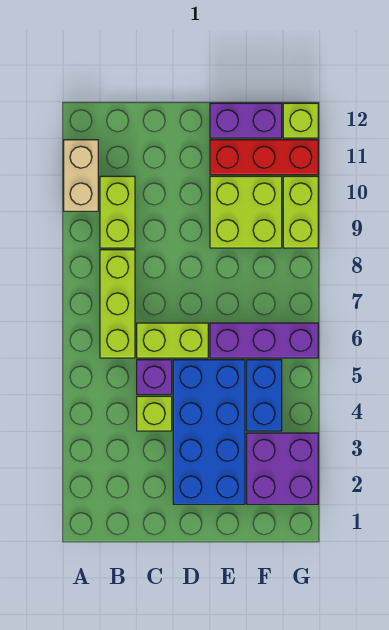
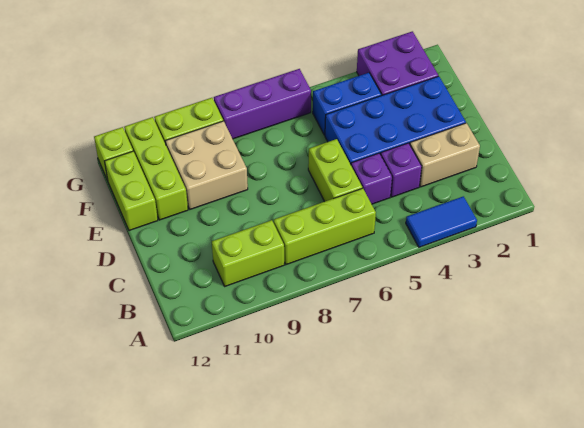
none -> blue 1x2 tile [406,196,477,247]
tan 1x2 brick [64,140,98,211] -> tan 1x2 brick moved to [410,123,480,187]
lime 1x1 brick [137,396,172,431] -> purple 1x1 brick [381,143,422,197]
purple 1x3 brick [210,323,318,358] -> purple 1x3 brick turned to [214,69,311,139]
lime 2x2 brick [210,176,282,248] -> tan 2x2 brick [165,121,248,209]
red 1x3 brick [210,140,318,175] -> lime 1x3 brick [124,117,188,220]
purple 1x2 brick [210,103,282,138] -> lime 1x2 brick [105,151,158,231]

